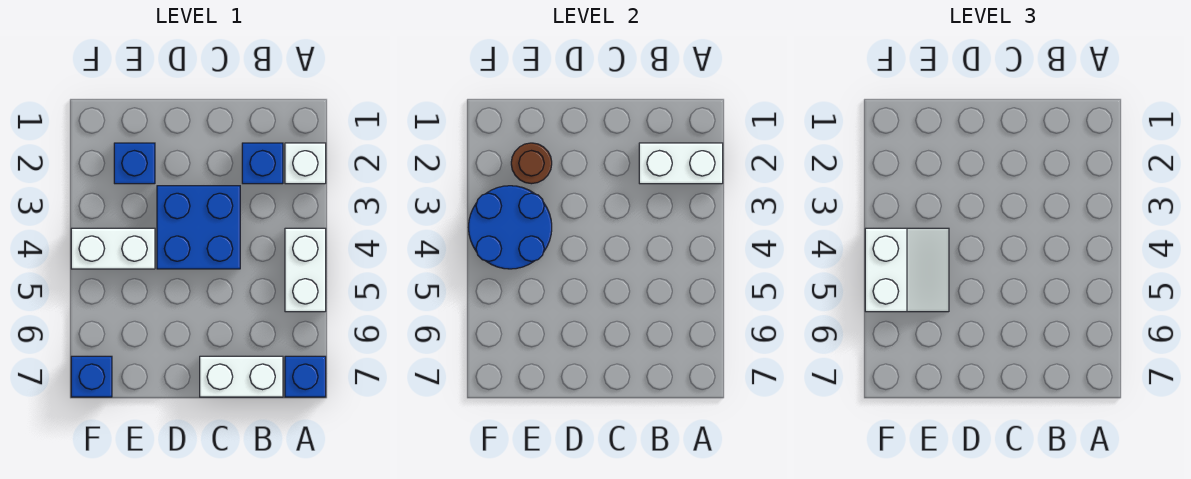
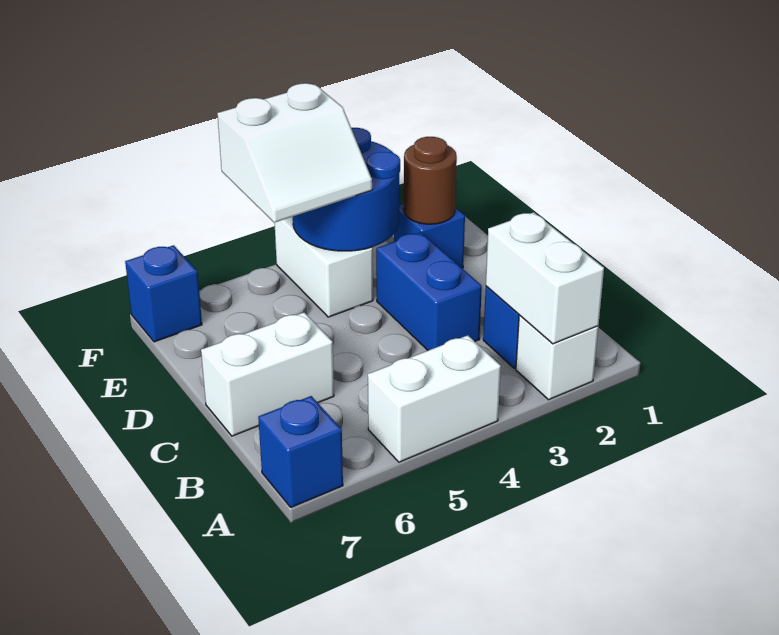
white 1x2 brick [200,356,283,397] -> white 1x2 brick turned to [201,312,334,436]
blue 2x2 brick [157,186,240,269] -> blue 1x2 brick [376,233,482,350]

